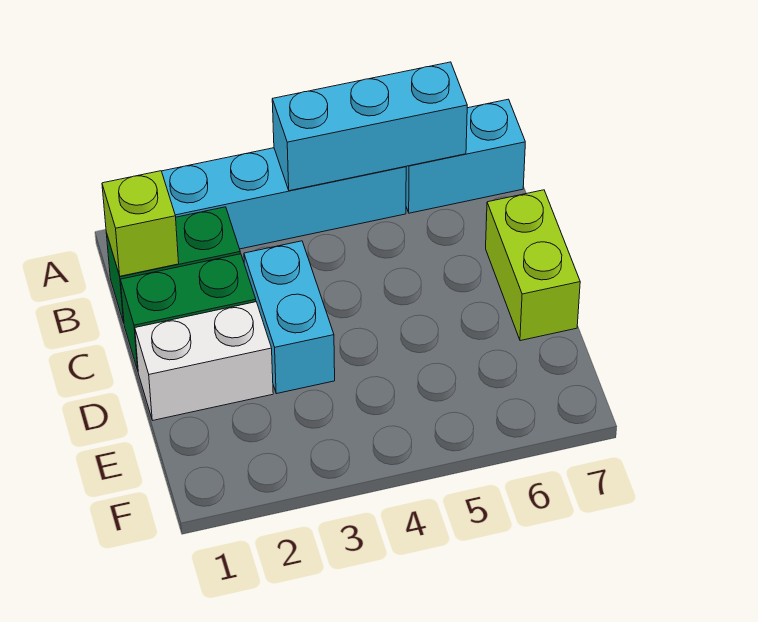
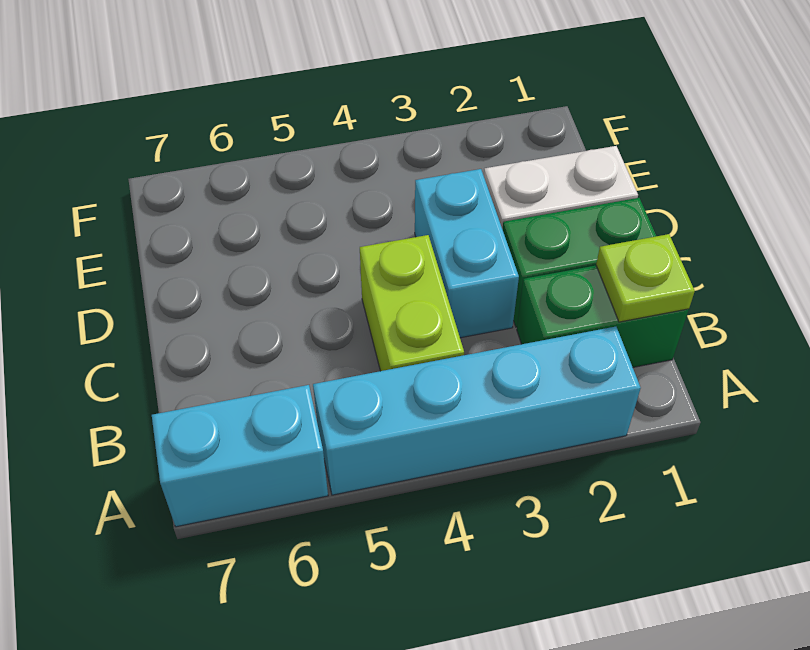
cyan 1x3 brick [272,62,467,191] -> none
lime 1x1 brick [102,171,179,276] -> lime 1x1 plate [596,234,695,322]
lime 1x2 brick [486,190,580,341] -> lime 1x2 brick moved to [360,235,464,371]

